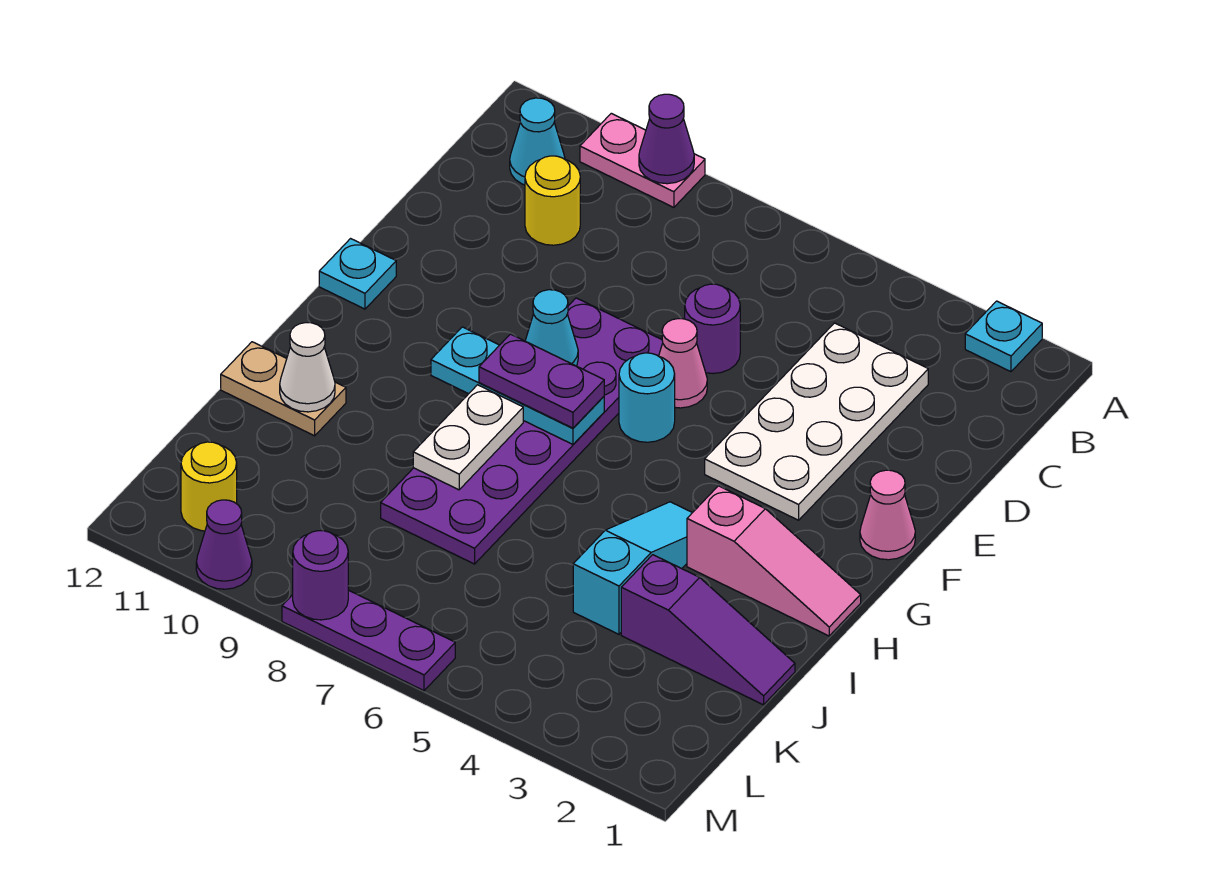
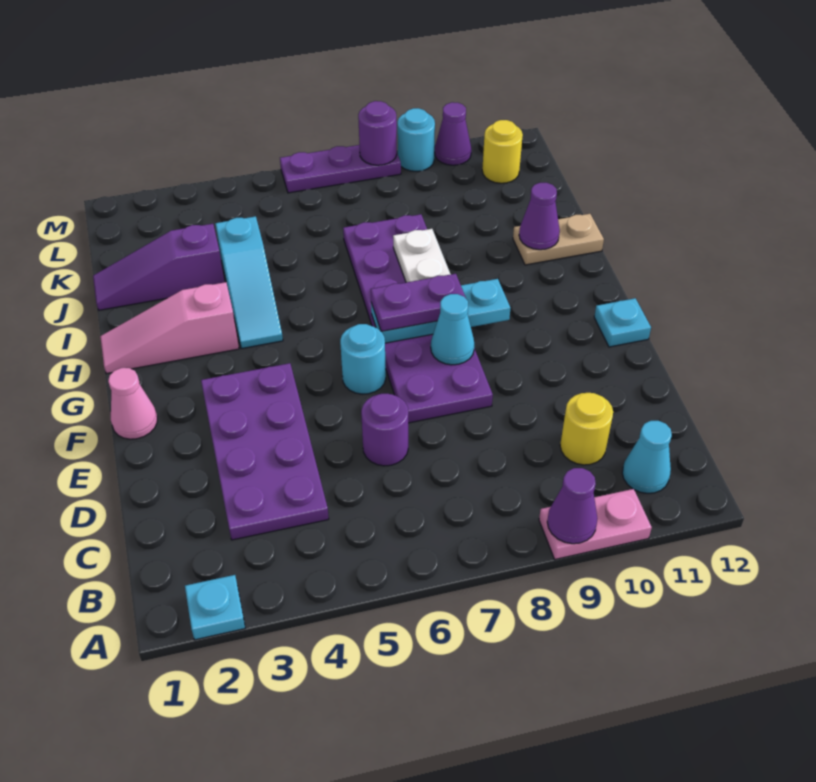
white 2x4 plate [705,323,928,520] -> purple 2x4 plate [201,363,329,540]
pink 1x1 cone [659,319,707,408] -> none
white 1x1 cone [280,323,335,412] -> purple 1x1 cone [519,183,560,250]
none -> cyan 1x1 round brick [397,108,435,171]

